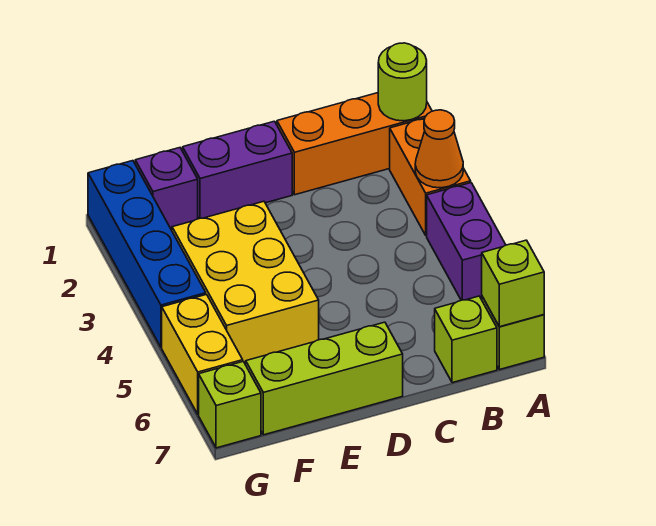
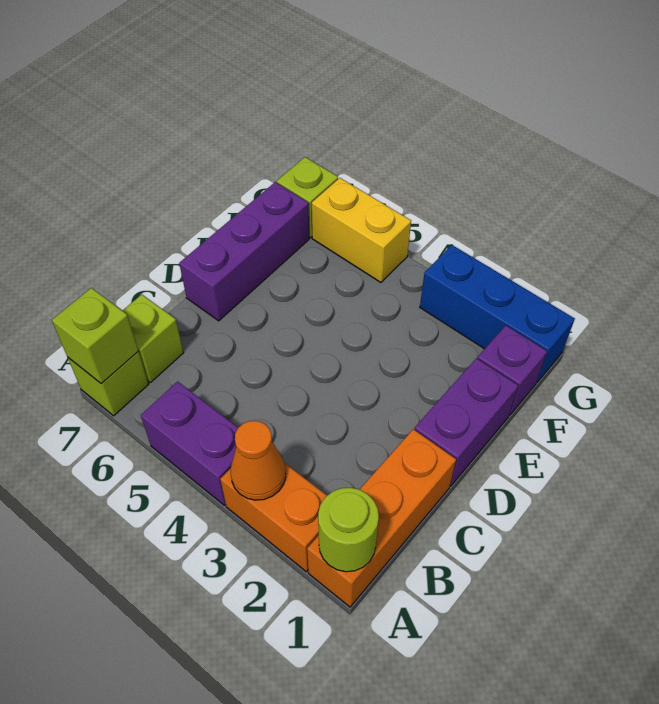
lime 1x3 brick [246,322,403,435] -> purple 1x3 brick [179,182,309,321]
yellow 2x3 brick [172,201,319,363] -> none
blue 1x4 brick [88,161,206,347] -> blue 1x3 brick [420,245,575,382]

